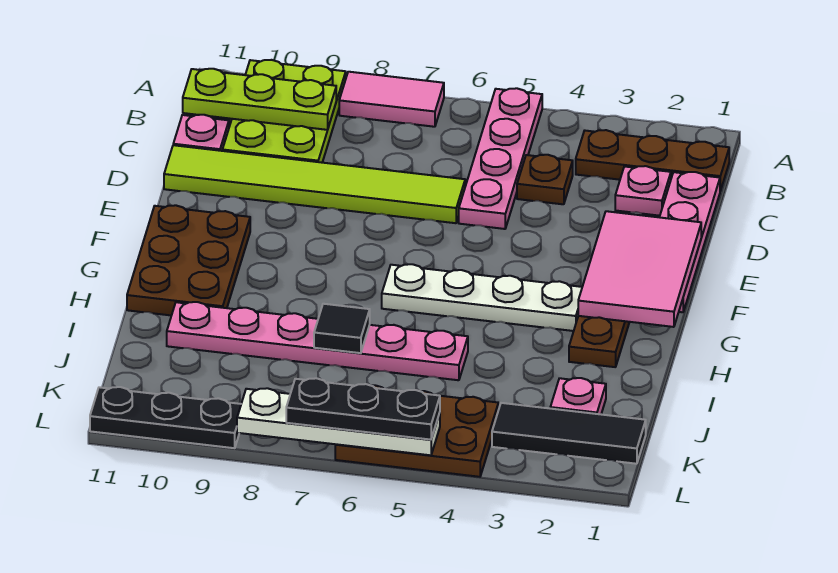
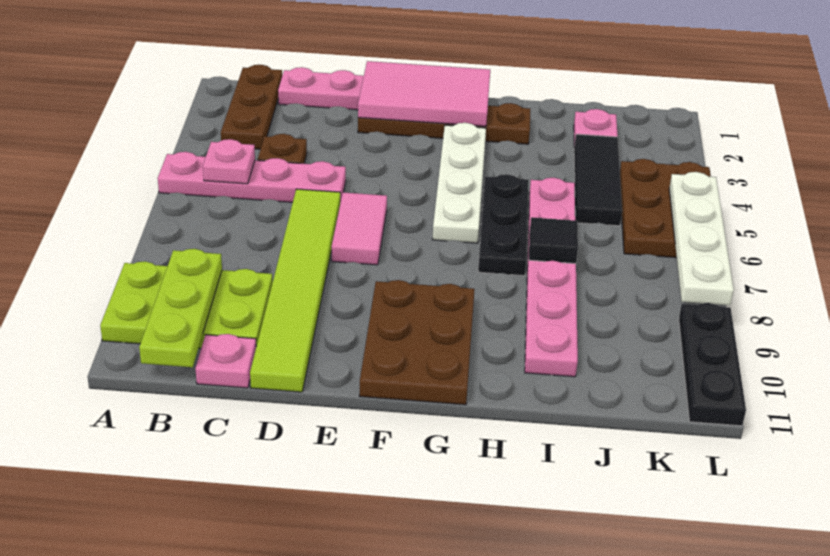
pink 1x2 tile [339,72,444,127] -> pink 1x2 tile moved to [332,192,387,265]
pink 1x1 plate [615,166,671,216] -> pink 1x1 plate moved to [203,139,255,184]
brown 2x3 plate [127,205,250,315] -> brown 2x3 plate turned to [359,280,475,405]
black 1x3 tile [492,403,646,464] -> black 1x3 tile moved to [574,134,622,226]
black 1x3 plate [286,378,440,440] -> black 1x3 plate moved to [478,174,529,276]

